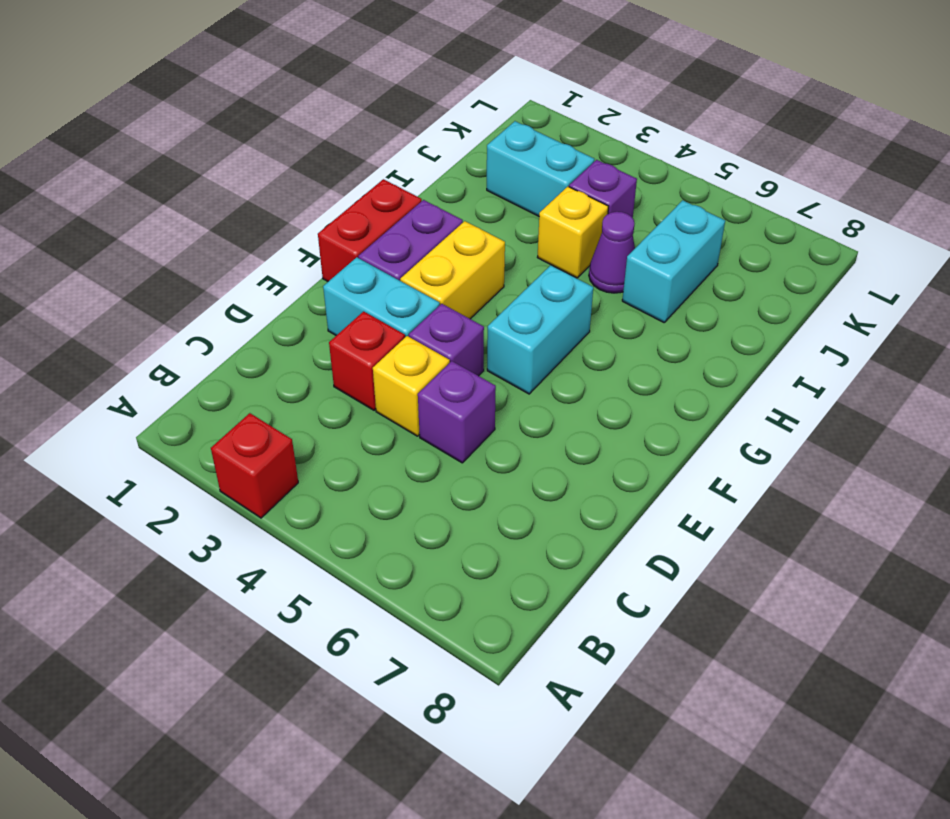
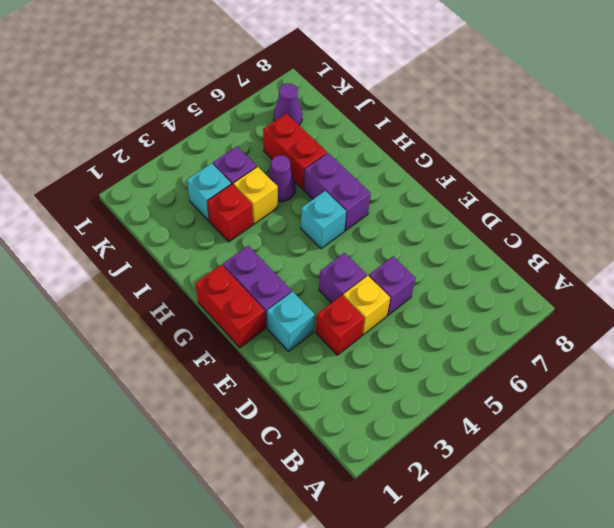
red 1x1 brick [211,413,298,518] -> red 1x1 brick moved to [207,184,253,242]
cyan 1x2 brick [323,257,440,337] -> cyan 1x1 brick [267,291,315,351]
yellow 1x2 brick [400,221,505,319] -> none
cyan 1x2 brick [487,265,593,394] -> cyan 1x1 brick [301,191,346,249]
none -> purple 1x2 brick [304,153,371,231]
cyan 1x2 brick [622,200,725,322] -> red 1x2 brick [263,113,327,190]
cyan 1x2 brick [487,121,594,216] -> cyan 1x1 brick [187,163,231,221]
none -> purple 1x1 cone [274,83,303,125]

